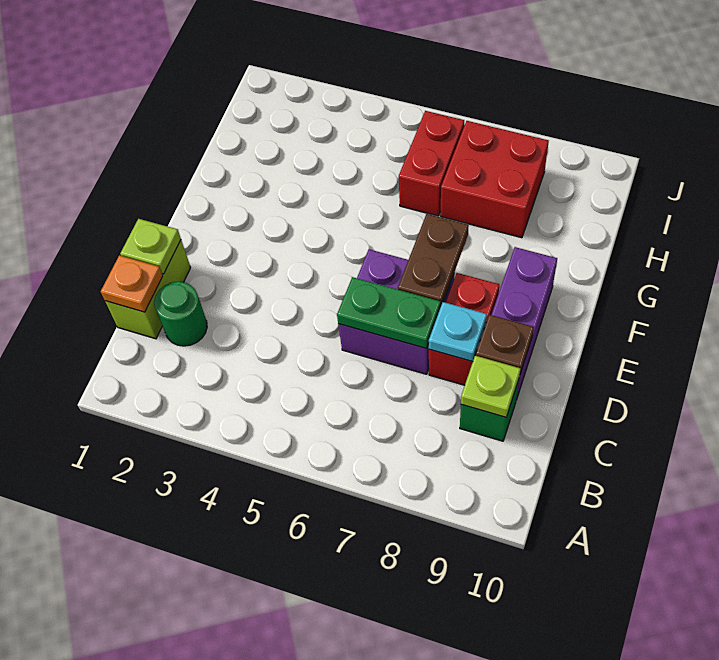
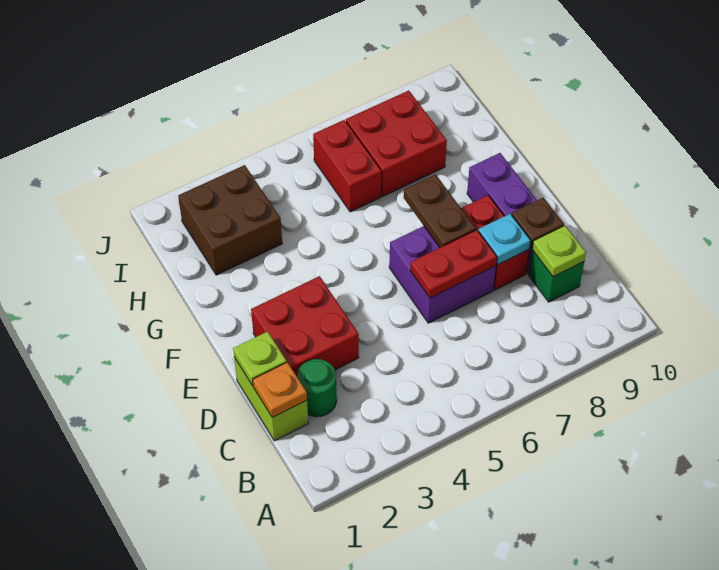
none -> red 2x2 brick [251,276,359,376]
green 1x2 plate [337,277,440,348] -> red 1x2 plate [410,230,497,298]
none -> brown 2x2 brick [178,165,282,275]

